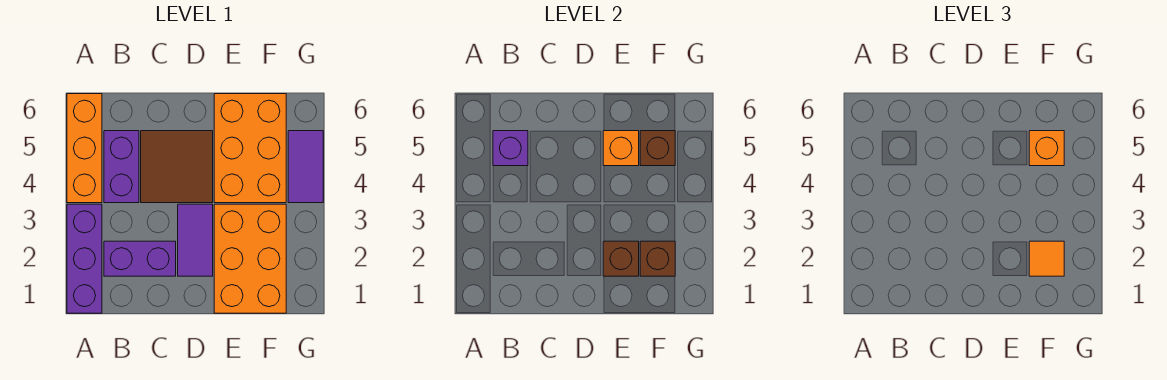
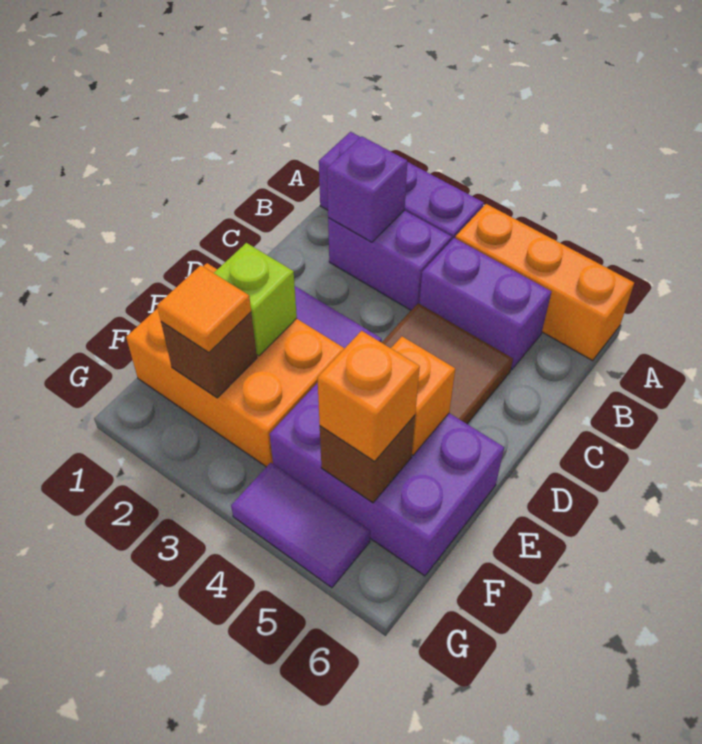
purple 1x2 brick [104,241,176,276] -> purple 1x2 brick turned to [328,210,452,310]
purple 1x1 brick [493,131,528,166] -> purple 1x1 brick moved to [327,136,407,242]
brown 1x1 brick [603,241,639,276] -> lime 1x1 brick [214,243,297,356]
orange 2x3 brick [214,94,286,203] -> purple 2x3 brick [270,383,504,576]

